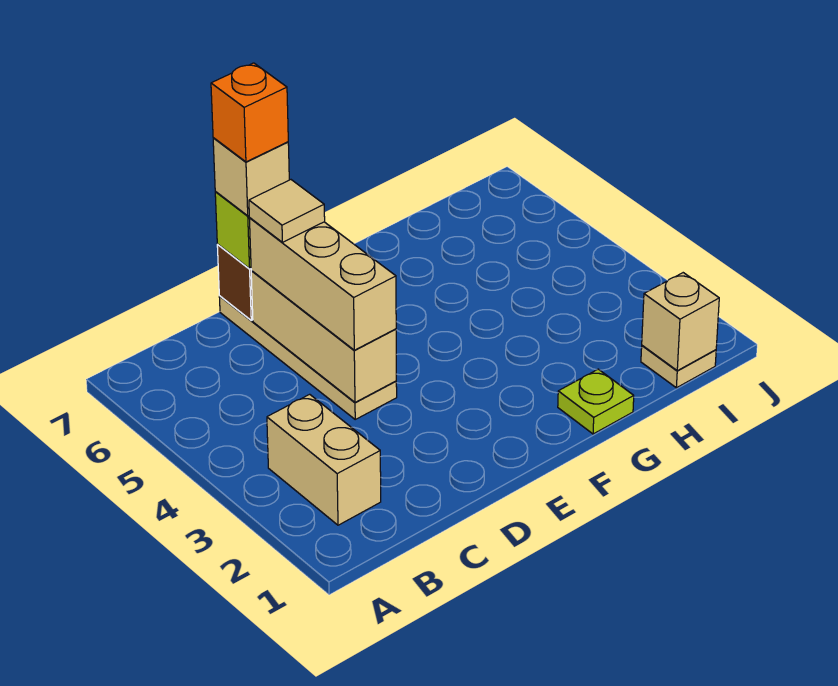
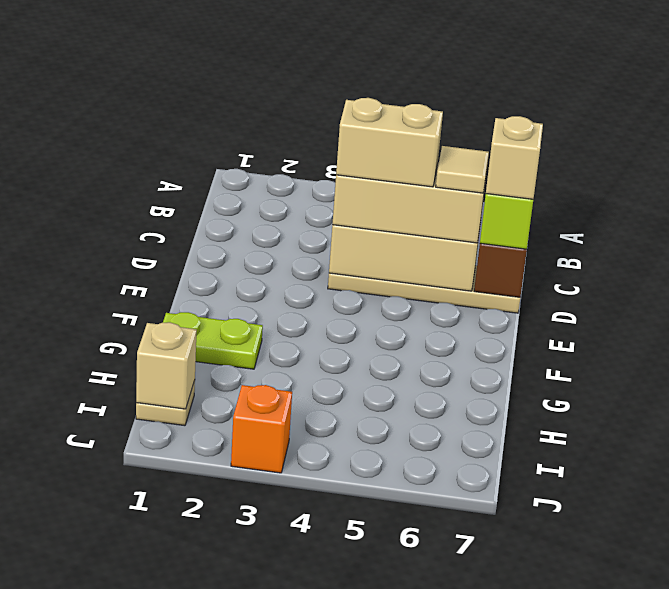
tan 1x2 brick [267,394,381,525] -> tan 1x2 brick moved to [336,98,443,187]
orange 1x1 brick [211,63,288,162] -> orange 1x1 brick moved to [231,385,292,473]
lime 1x1 plate [558,369,634,434] -> lime 1x2 plate [163,312,263,369]

